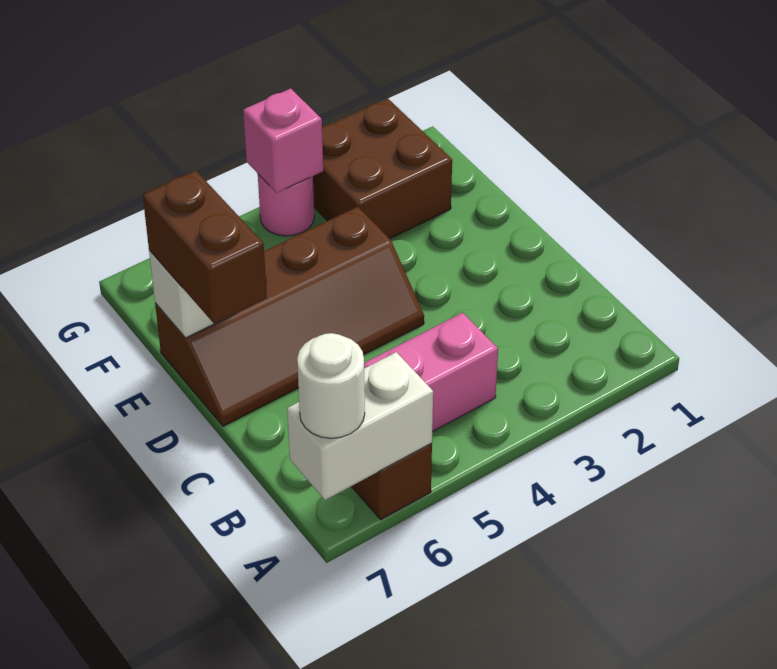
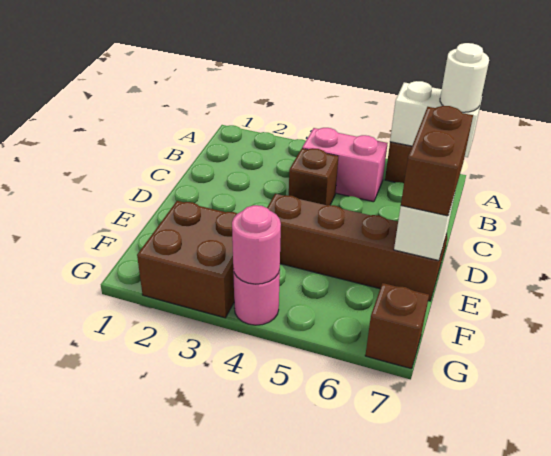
none -> brown 1x1 brick [289,148,339,205]
pink 1x1 brick [243,88,323,193] -> pink 1x1 round brick [232,205,281,284]
none -> brown 1x1 brick [365,283,429,369]

